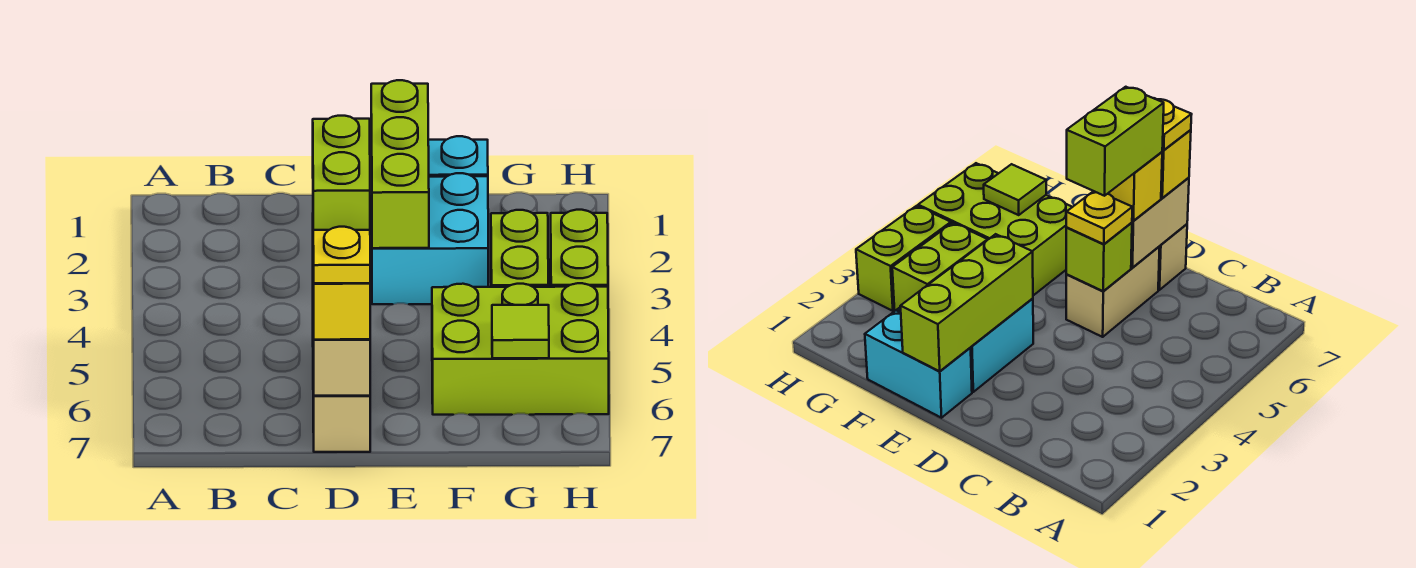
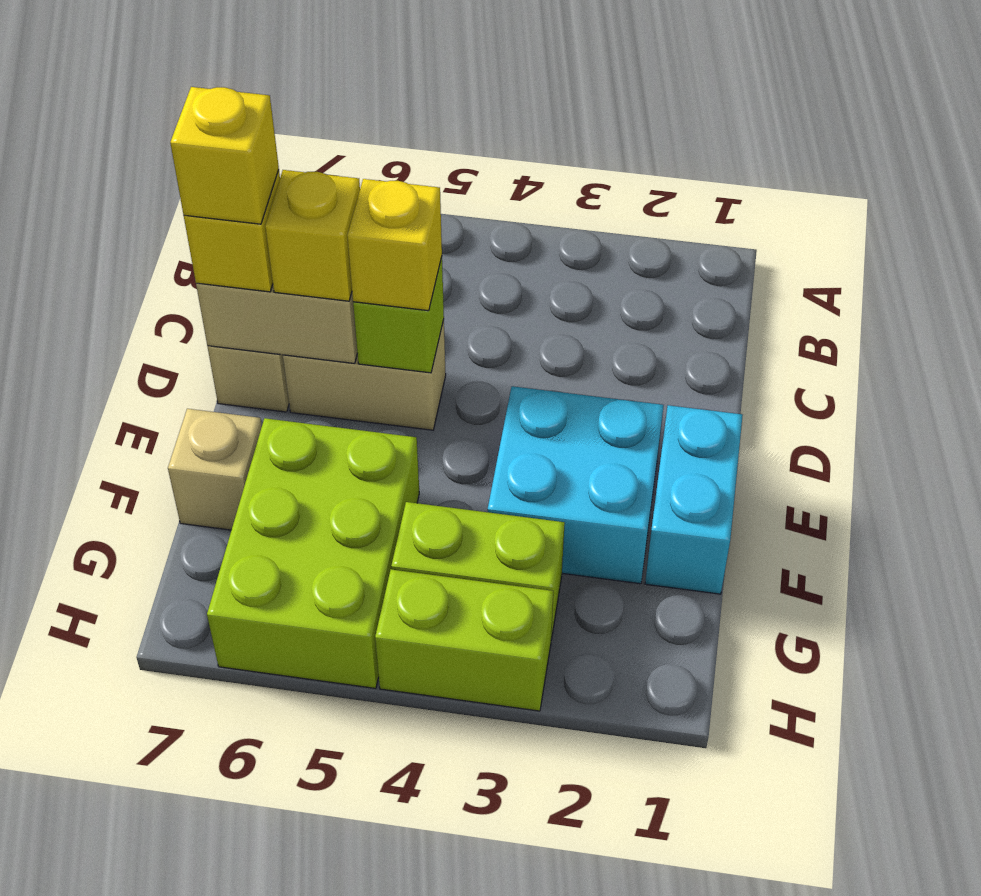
yellow 1x1 plate [1066,191,1132,244] -> yellow 1x1 brick [347,179,442,311]
lime 1x2 brick [313,116,370,230] -> none
yellow 1x1 plate [313,227,370,283] -> yellow 1x1 brick [170,87,279,224]
lime 1x3 brick [371,80,429,248] -> none
none -> tan 1x1 brick [168,409,262,530]
lime 1x1 tile [492,305,549,358] -> none

